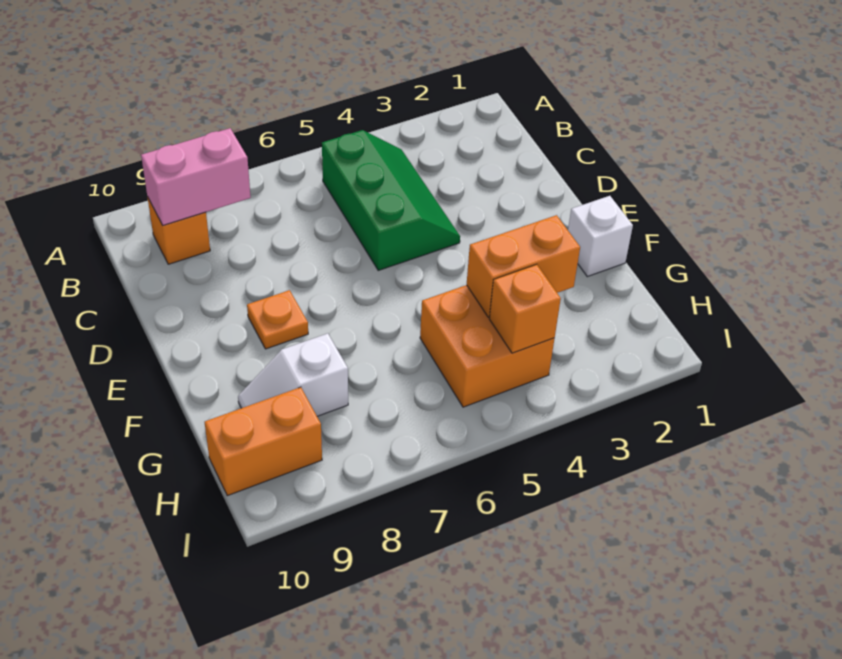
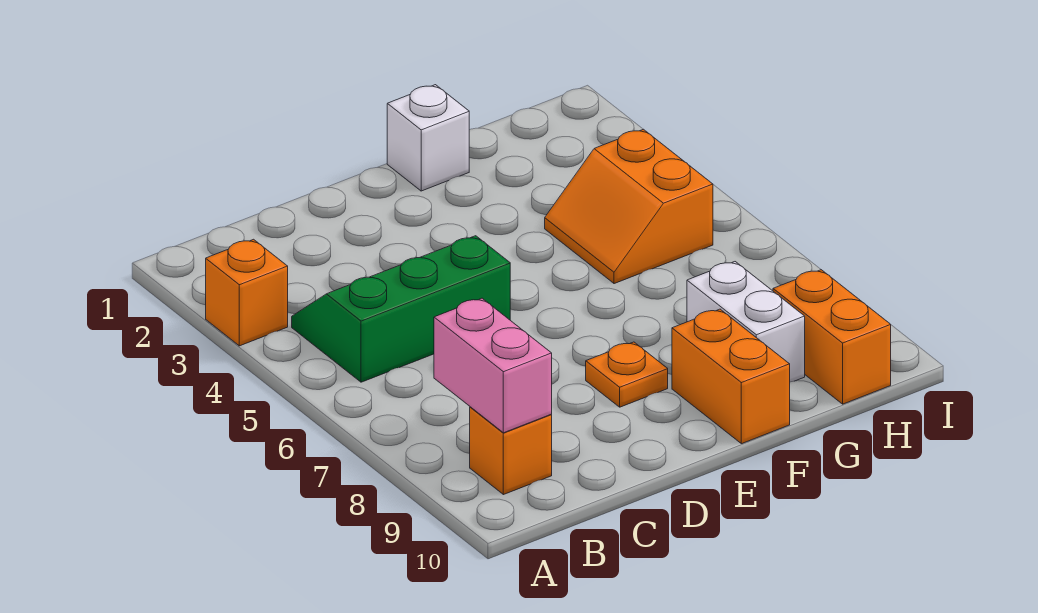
orange 1x2 brick [467,215,580,317] -> orange 1x2 brick moved to [672,309,790,444]
orange 2x2 brick [420,285,555,407] -> orange 2x2 slope [545,129,713,284]
white 1x2 slope [238,333,348,416] -> white 1x2 brick [687,262,805,382]
orange 1x1 brick [489,264,561,353] -> orange 1x1 brick moved to [206,239,288,346]

